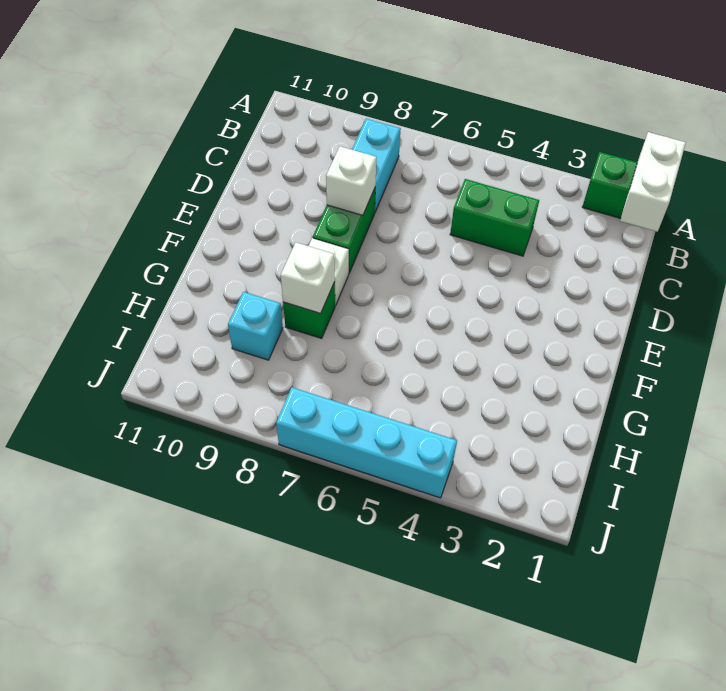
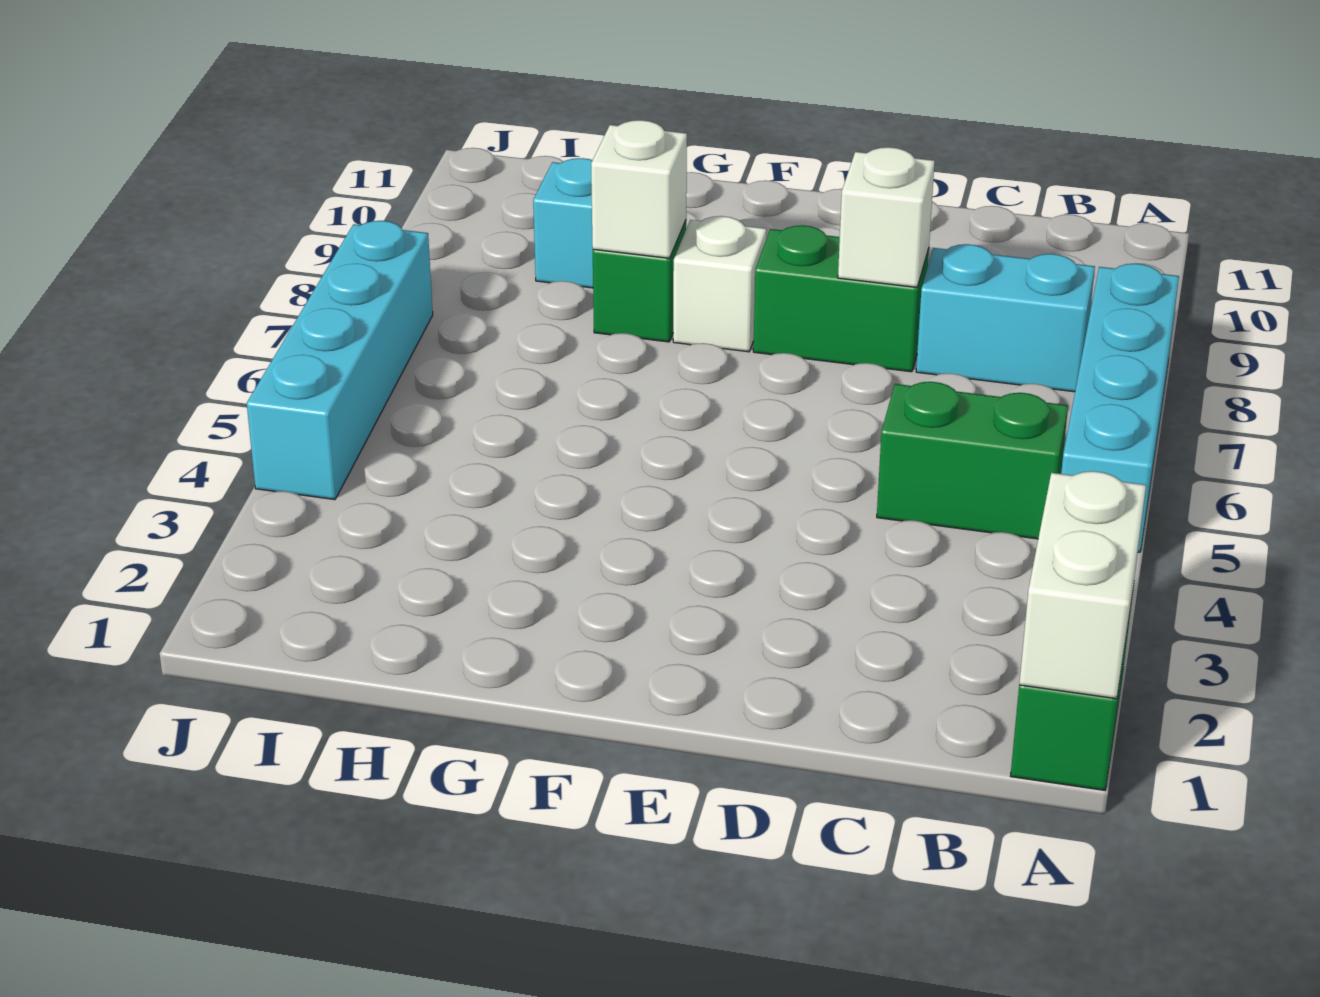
white 1x2 brick [620,132,686,232] -> white 1x2 brick turned to [1019,471,1146,699]
none -> cyan 1x4 brick [1061,263,1179,552]
green 1x2 brick [450,179,539,256] -> green 1x2 brick turned to [877,382,1068,539]

